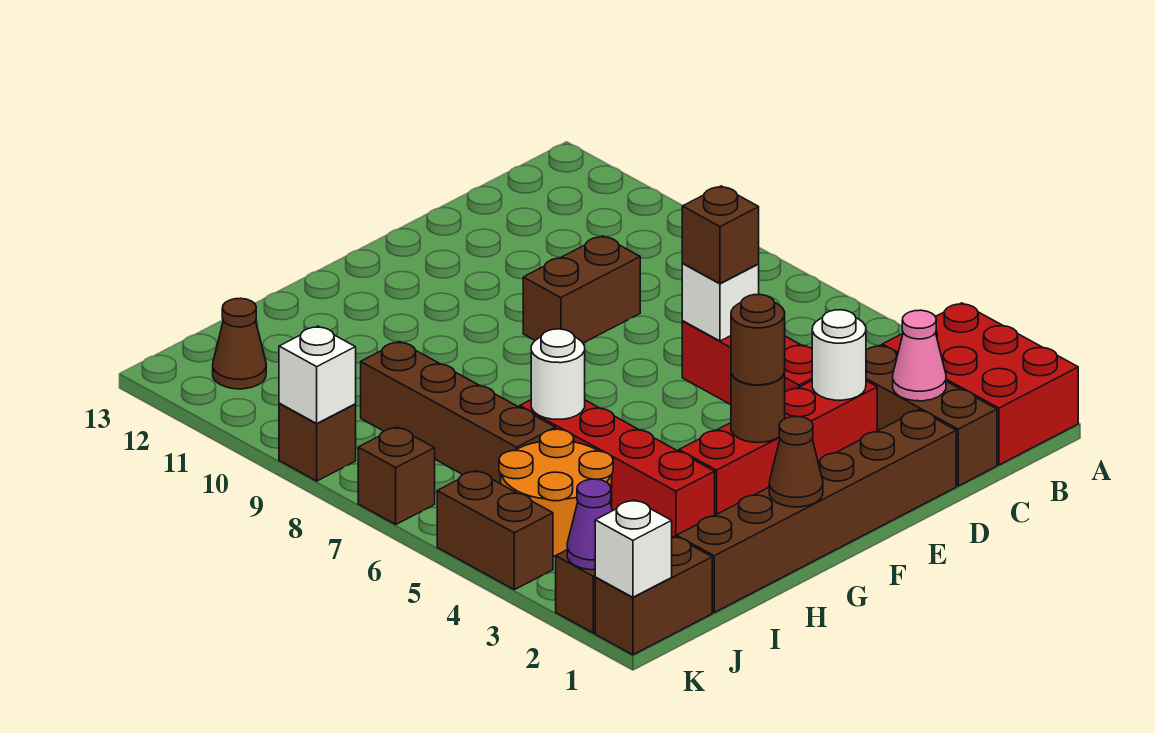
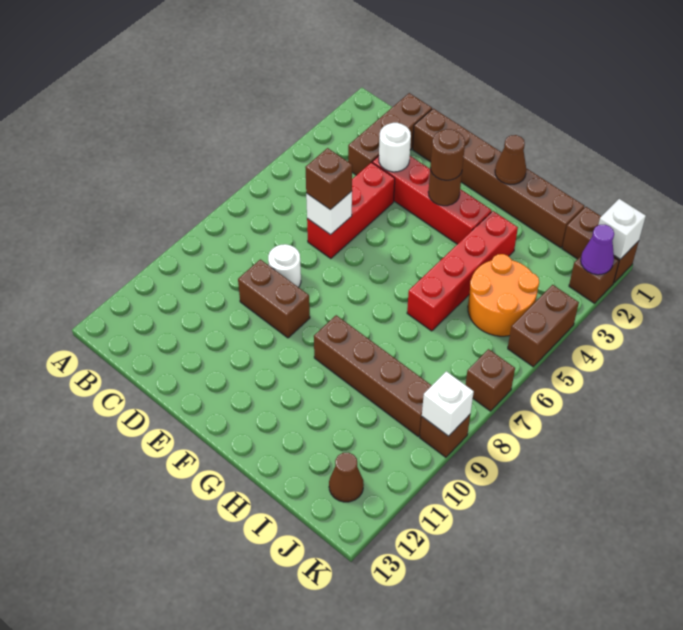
red 2x3 brick [882,303,1078,465] -> none
pink 1x1 cone [893,310,946,401] -> none
white 1x1 round brick [531,329,585,419] -> white 1x1 round brick moved to [268,244,301,287]
brown 1x4 brick [361,341,555,484] -> brown 1x4 brick turned to [314,315,432,436]

